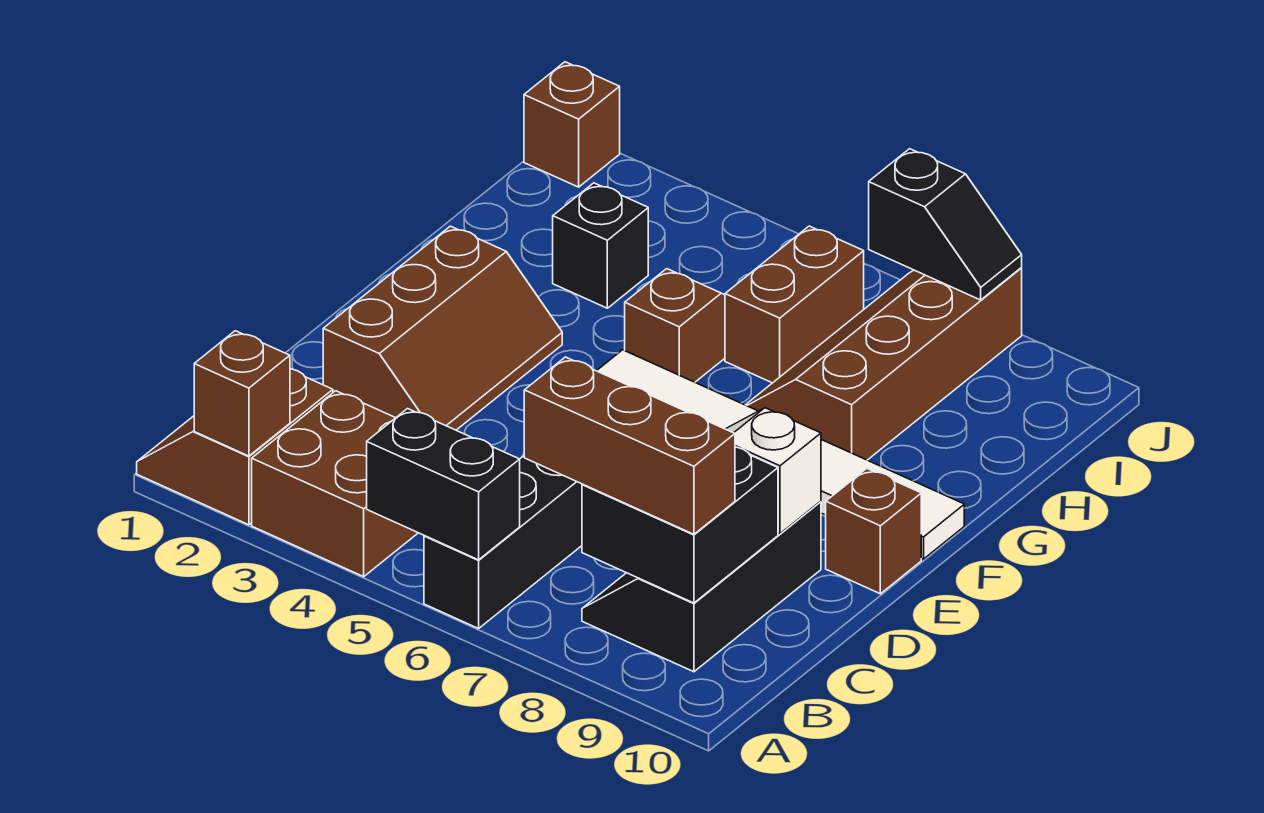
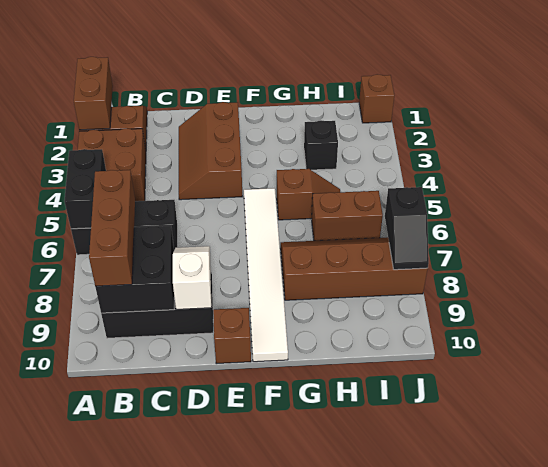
brown 1x1 brick [194,331,290,456] -> brown 1x2 brick [74,57,113,130]
brown 2x3 slope [323,226,562,430] -> brown 2x3 slope turned to [179,102,242,200]

